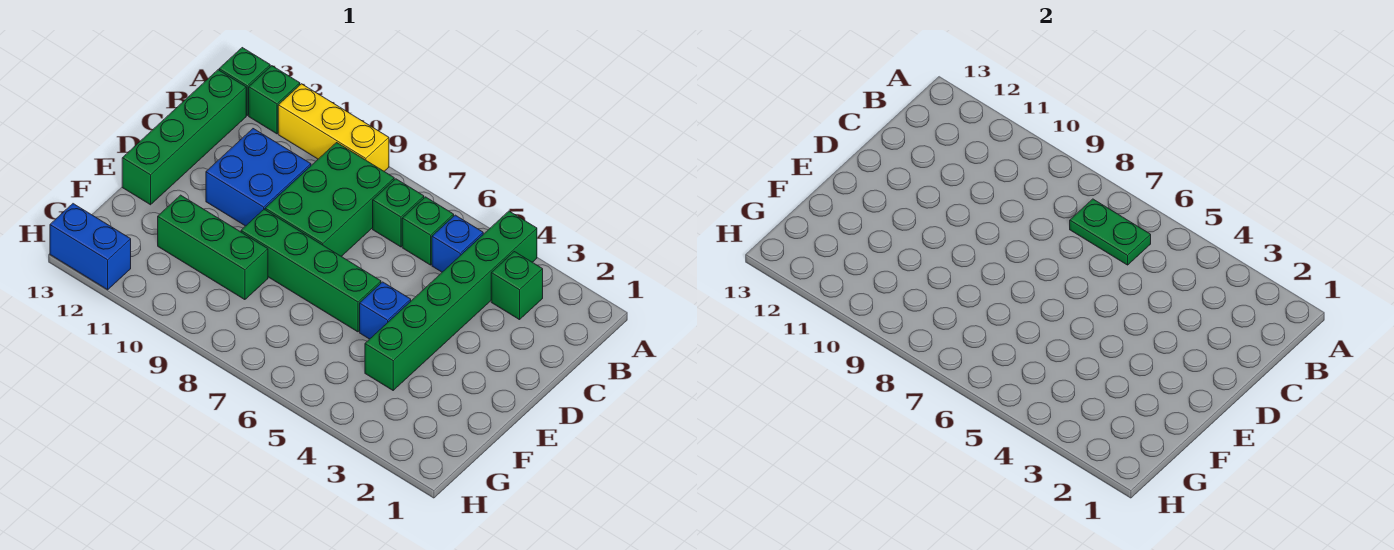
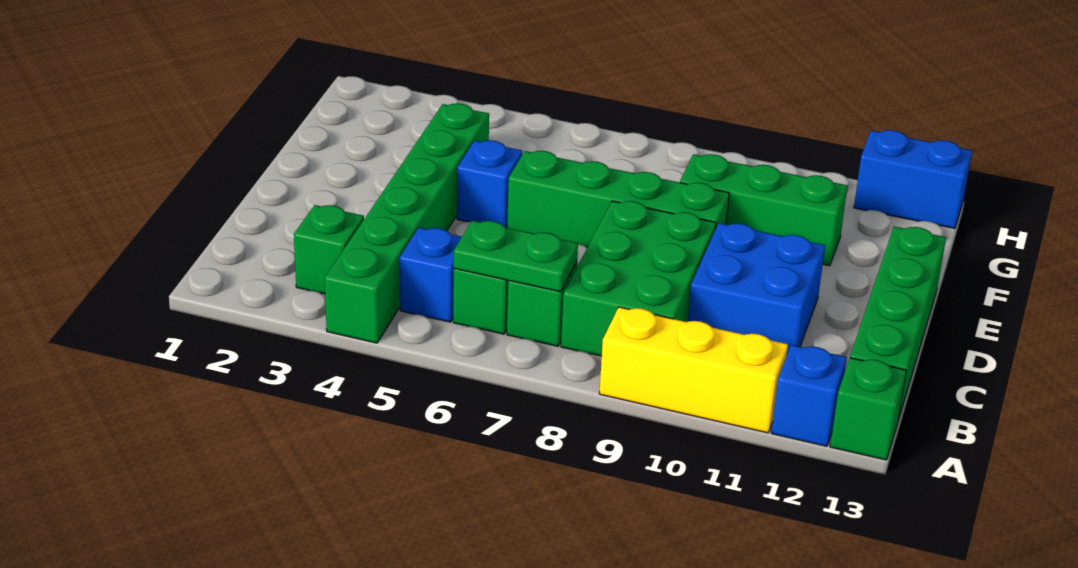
green 1x1 brick [249,66,300,134] -> blue 1x1 brick [771,345,847,446]

